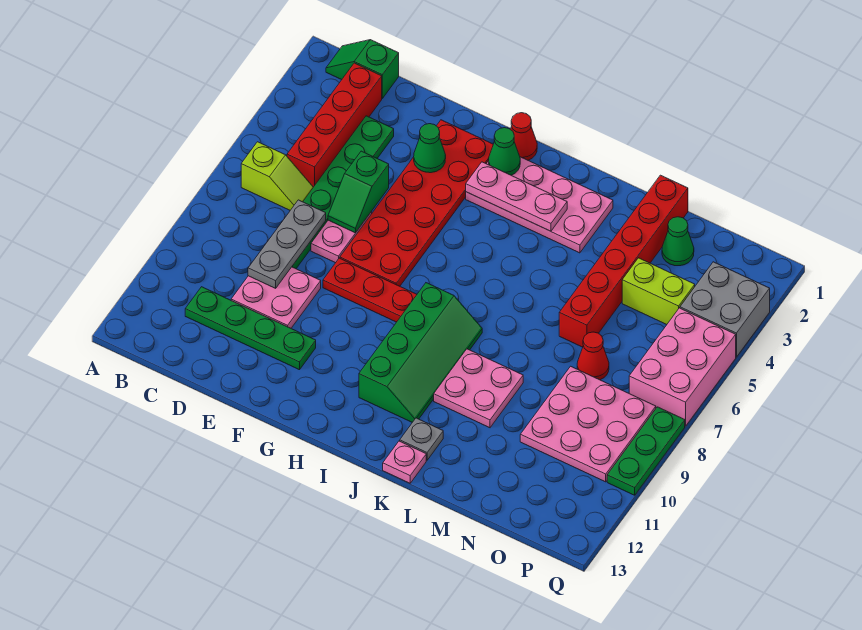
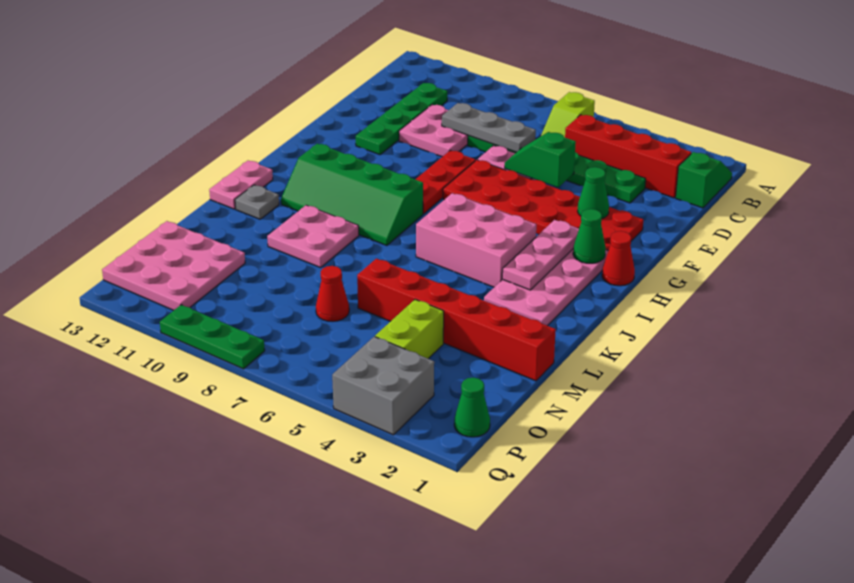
pink 1x1 plate [383,441,426,483] -> pink 1x2 plate [209,161,273,209]
green 1x1 cone [662,217,694,266] -> green 1x1 cone moved to [454,378,490,437]
pink 3x3 plate [520,366,656,482] -> pink 3x3 plate moved to [102,221,245,310]
pink 2x3 brick [629,308,736,426] -> pink 2x3 brick moved to [416,193,536,287]

